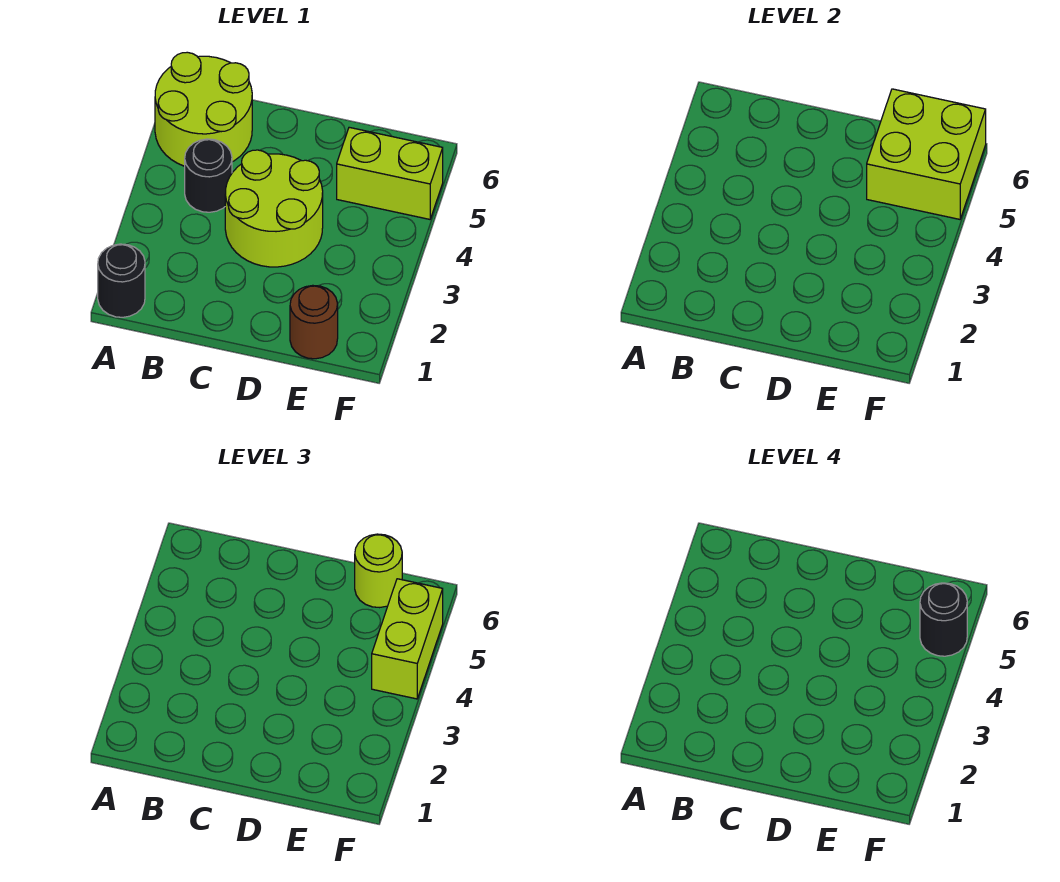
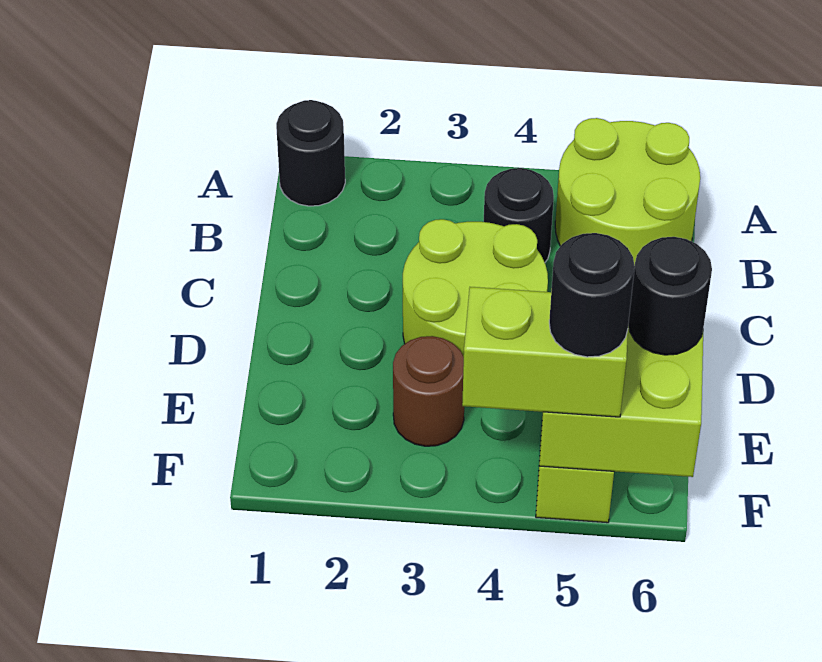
brown 1x1 round brick [290,285,338,359] -> brown 1x1 round brick moved to [393,336,464,446]
lime 1x1 round brick [355,534,402,608] -> black 1x1 round brick [628,237,712,355]

